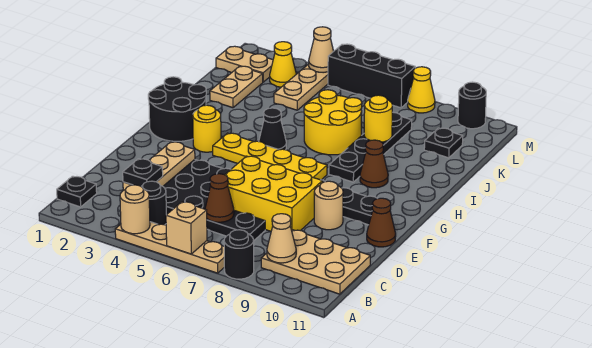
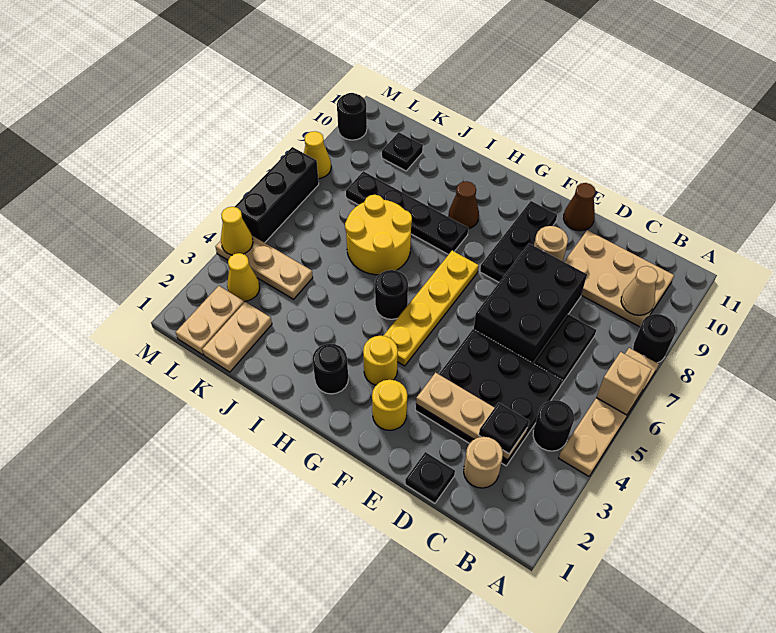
tan 1x1 round brick [120,185,150,234] -> tan 1x1 round brick moved to [464,437,503,488]
black 1x1 plate [57,176,97,207] -> black 1x1 plate moved to [405,452,455,503]
tan 2x3 plate [261,230,370,294] -> tan 2x3 plate turned to [564,230,674,327]
brown 1x1 cone [205,174,234,222] -> none
yellow 2x3 brick [225,156,322,231] -> black 2x3 brick [474,244,587,363]
black 2x2 round brick [148,77,206,141] -> black 1x1 round brick [312,344,348,394]
black 1x1 cone [259,108,286,150] -> black 1x1 round brick [375,270,408,319]
tan 1x2 plate [210,66,263,108] -> tan 1x2 plate turned to [202,302,272,372]
yellow 1x1 round brick [364,95,392,142] -> yellow 1x1 round brick moved to [372,380,407,430]
tan 1x1 cone [309,27,334,73] -> yellow 1x1 cone [221,207,253,255]

